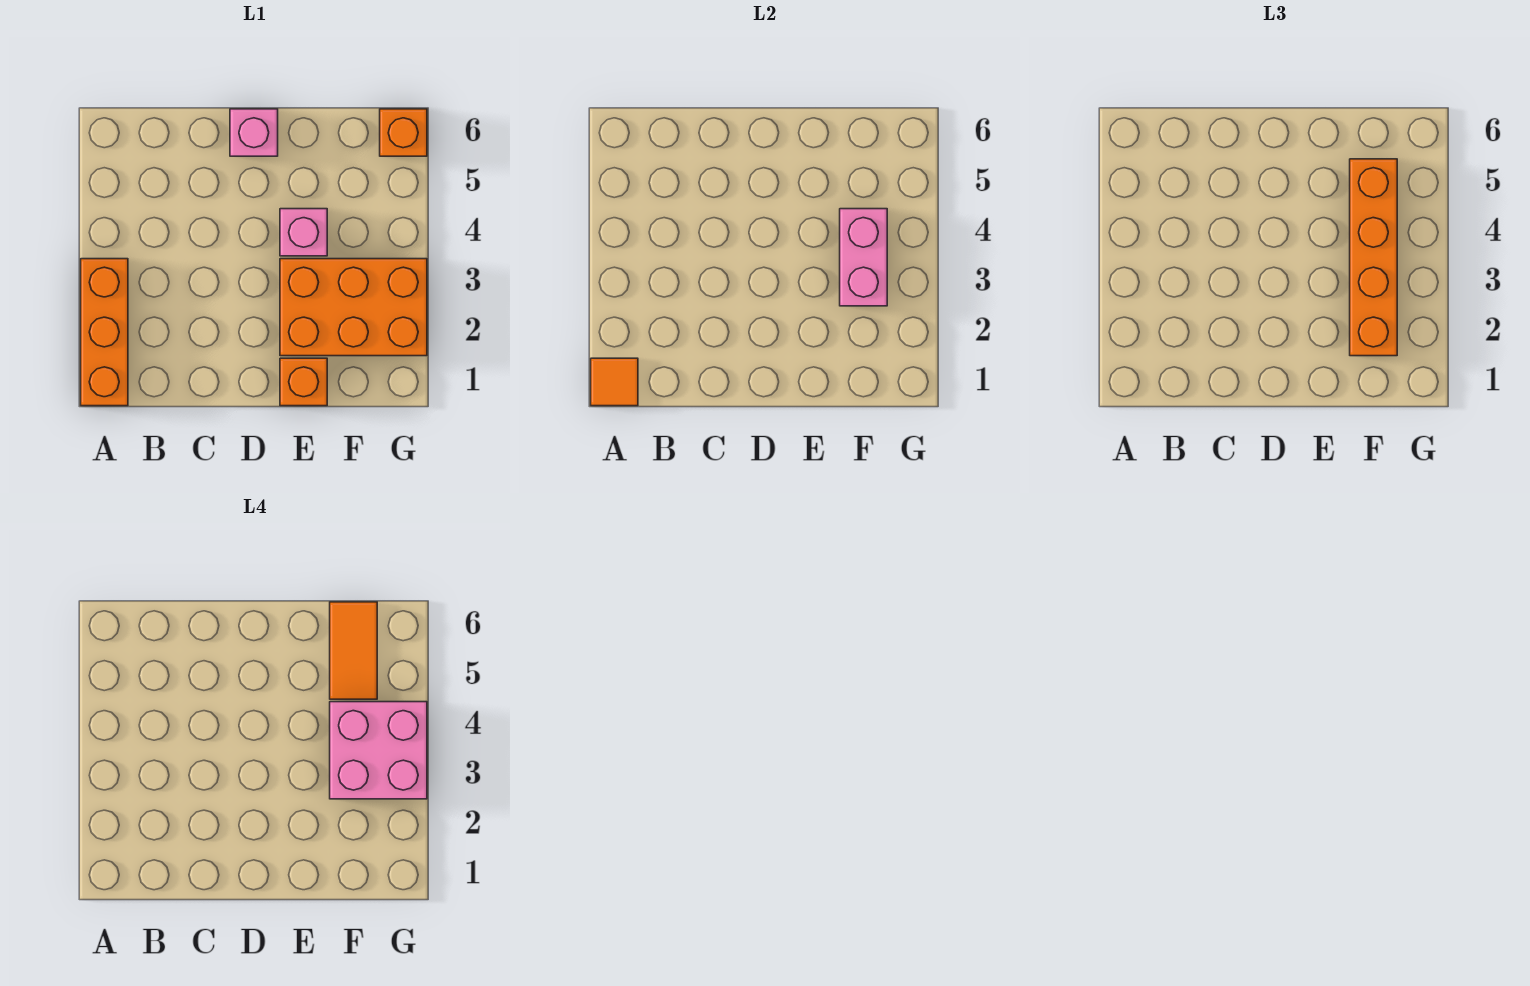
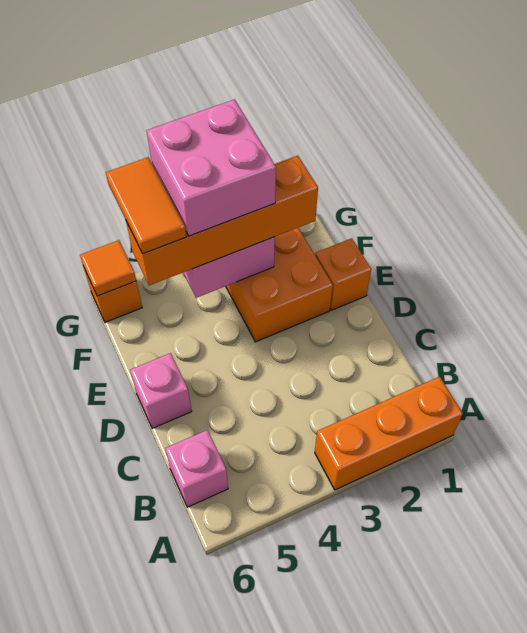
orange 1x1 tile [591,358,638,406] -> orange 1x1 tile moved to [80,240,136,296]
pink 1x1 brick [280,209,327,256] -> pink 1x1 brick moved to [165,430,228,507]
orange 1x2 tile [330,602,377,699] -> orange 1x2 tile turned to [106,157,186,254]

